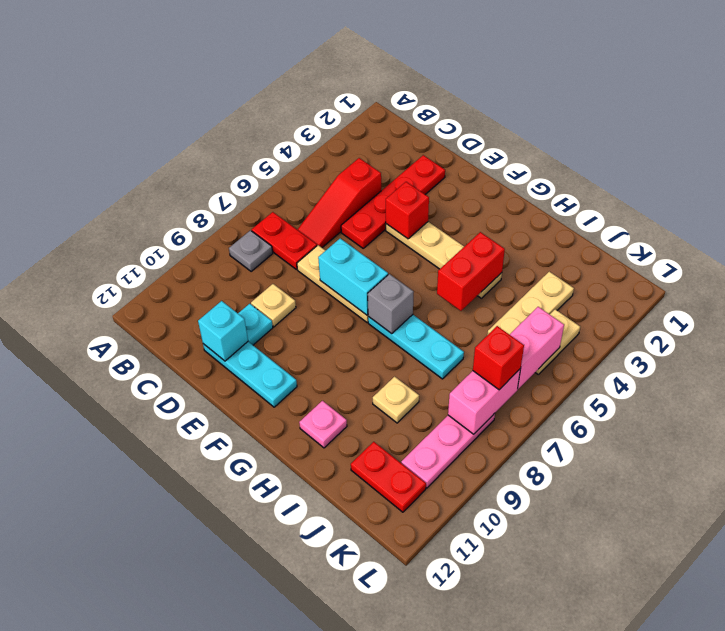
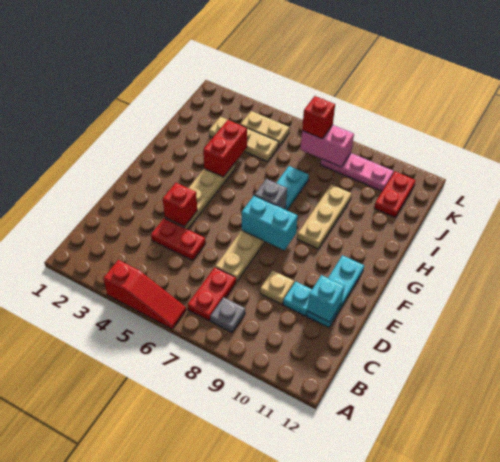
red 1x3 slope [297,158,381,247] -> red 1x3 slope moved to [103,260,186,329]
red 1x4 plate [341,155,445,248] -> red 1x2 plate [151,218,206,260]
cyan 1x2 brick [318,238,388,315] -> cyan 1x2 brick turned to [242,196,298,250]
red 1x2 brick [437,232,505,311] -> red 1x2 brick turned to [203,120,247,177]
pink 1x1 plate [299,401,347,448] -> none
tan 1x1 plate [373,377,419,423] -> tan 1x3 plate [297,184,352,249]
pink 1x2 brick [510,307,564,389] -> none

